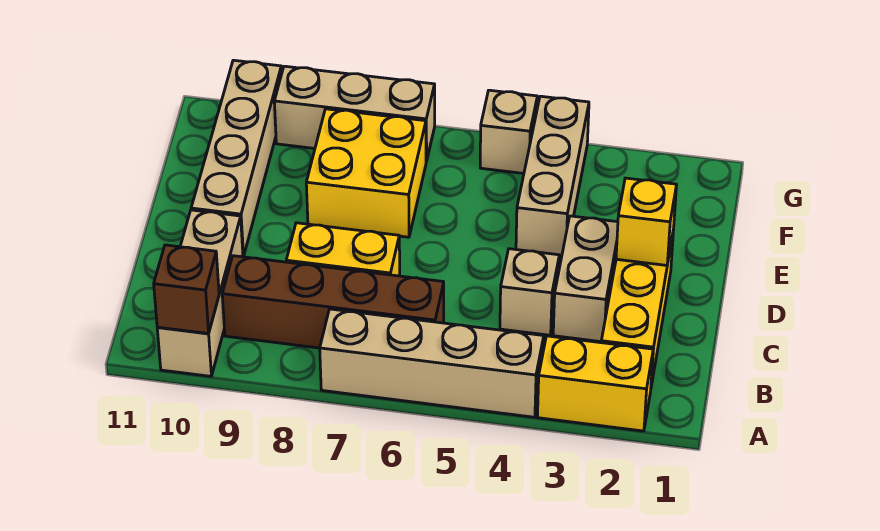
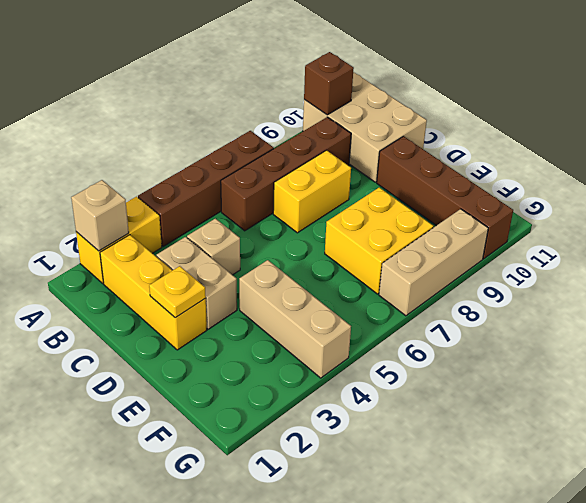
tan 1x4 brick [320,309,544,417] -> brown 1x4 brick [138,131,274,246]
tan 1x3 brick [157,210,243,376] -> tan 2x3 brick [303,72,427,182]
yellow 1x1 brick [616,178,677,265] -> yellow 1x1 plate [149,266,206,318]
tan 1x4 brick [191,60,282,257] -> brown 1x4 brick [377,136,513,259]
tan 1x1 brick [480,90,537,173] -> tan 1x1 brick moved to [71,180,129,251]

